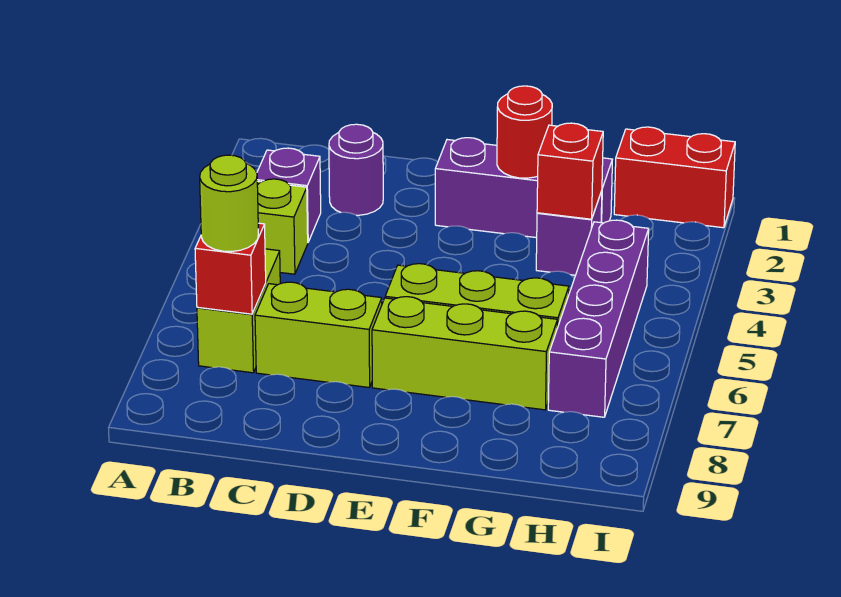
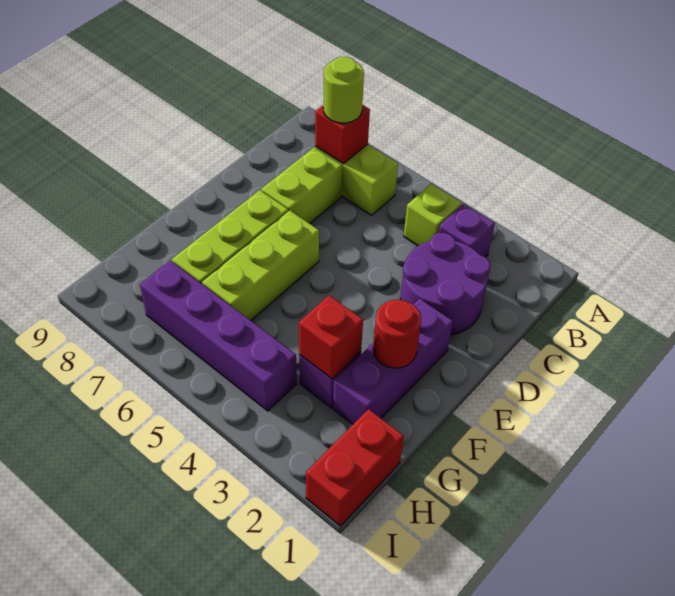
purple 1x1 round brick [329,124,383,215] -> purple 2x2 round brick [400,233,490,335]

